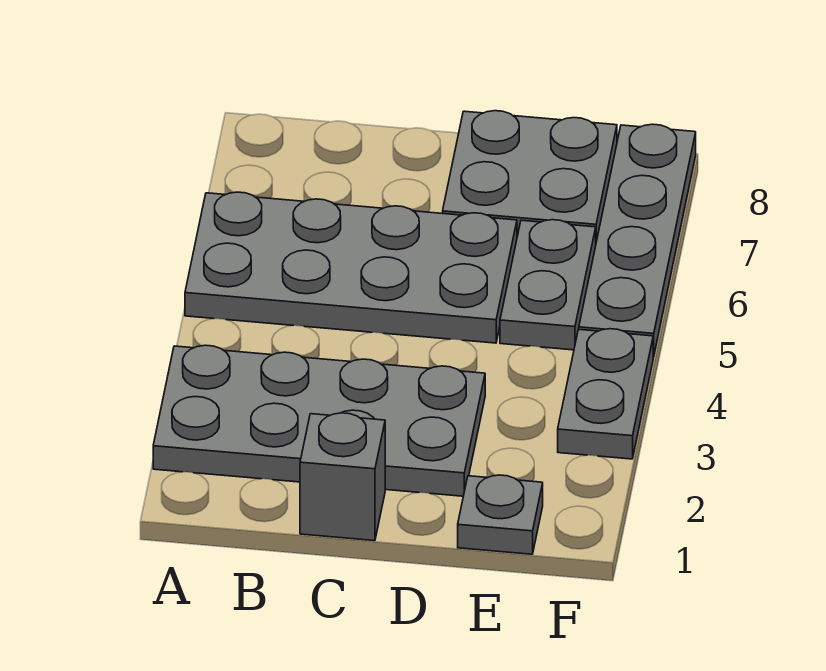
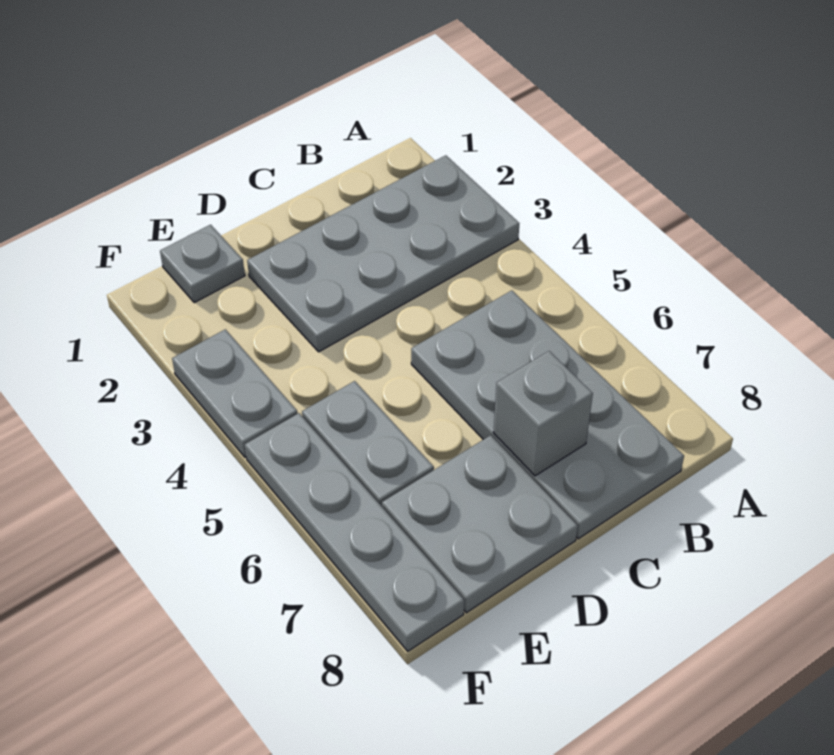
grey 2x4 plate [185,192,517,343] -> grey 2x4 plate turned to [411,290,684,539]
grey 1x1 brick [300,413,385,541] -> grey 1x1 brick moved to [493,351,593,476]

